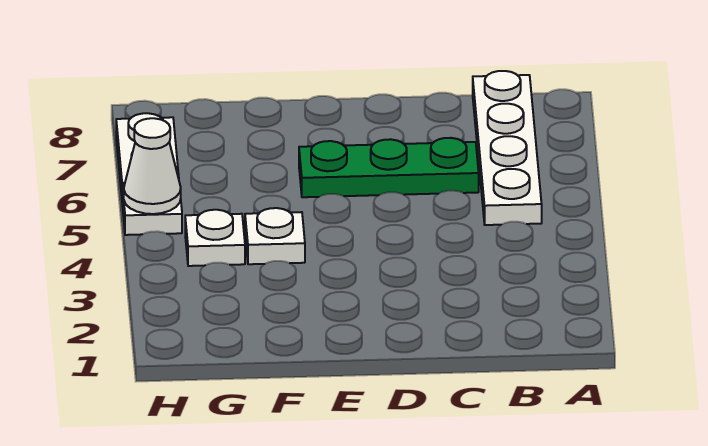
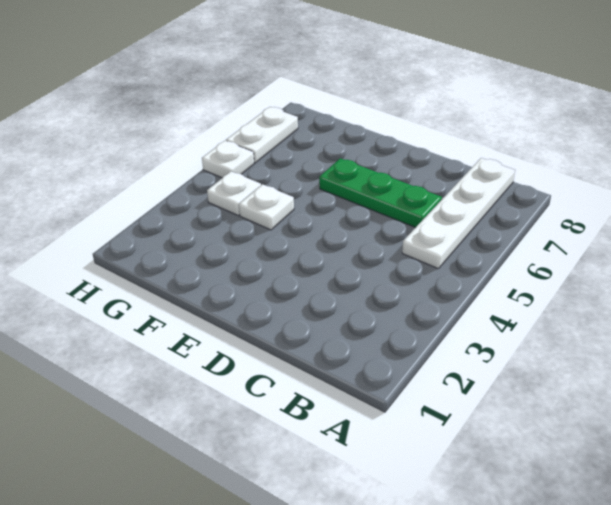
white 1x1 cone [124,118,181,214] -> none

